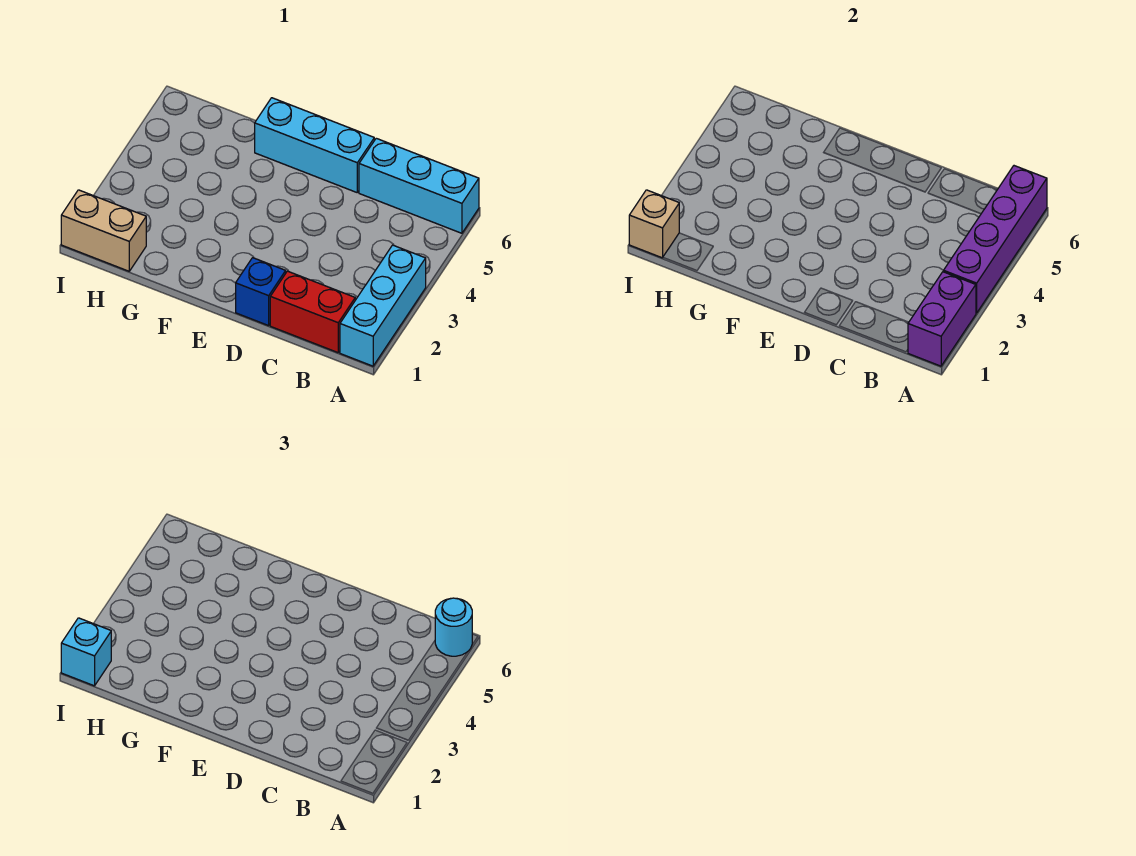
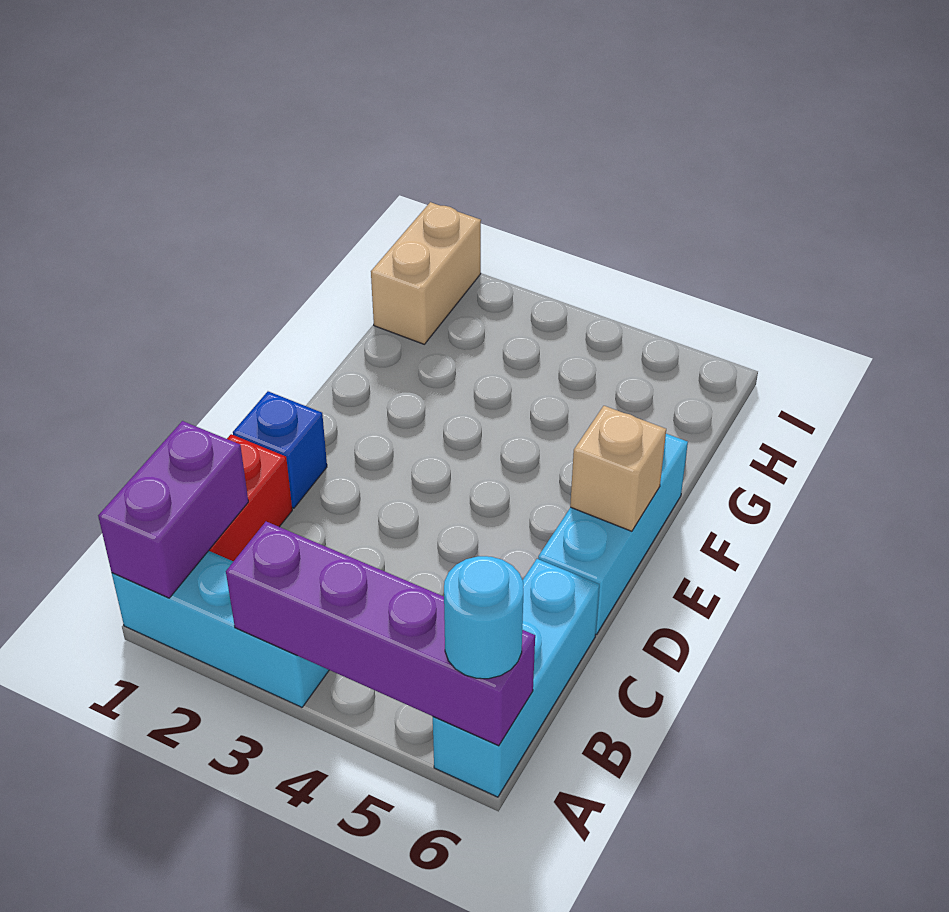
purple 1x2 brick [908,272,976,366] -> purple 1x2 brick turned to [98,421,248,598]
tan 1x1 brick [629,190,679,258] -> tan 1x1 brick moved to [570,406,666,531]
cyan 1x1 brick [61,618,111,686] -> none

